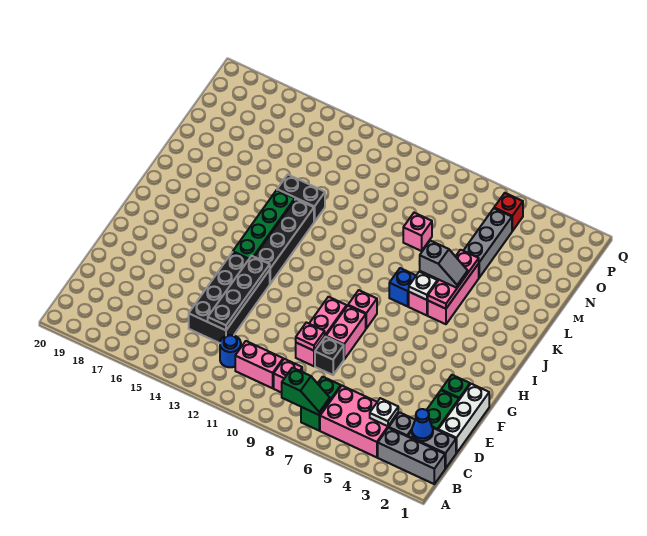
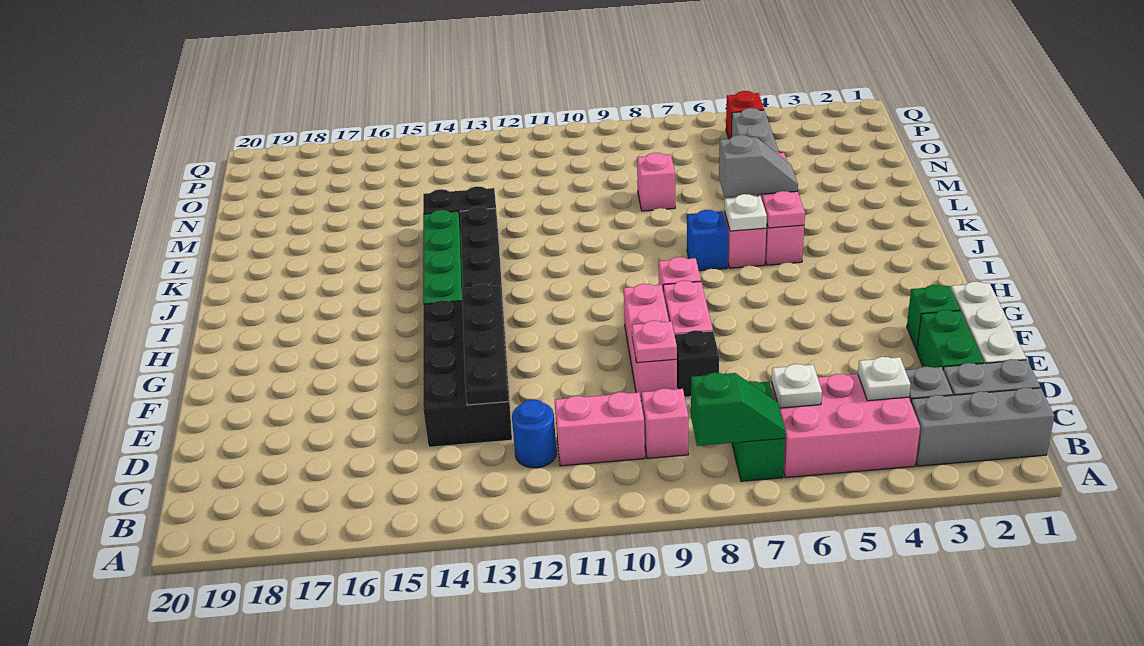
blue 1x1 cone [412,409,433,441] -> none
none -> white 1x1 plate [772,364,822,408]

